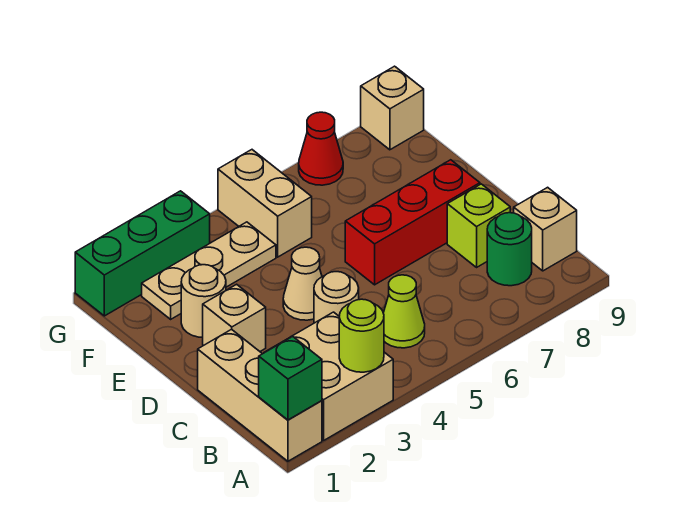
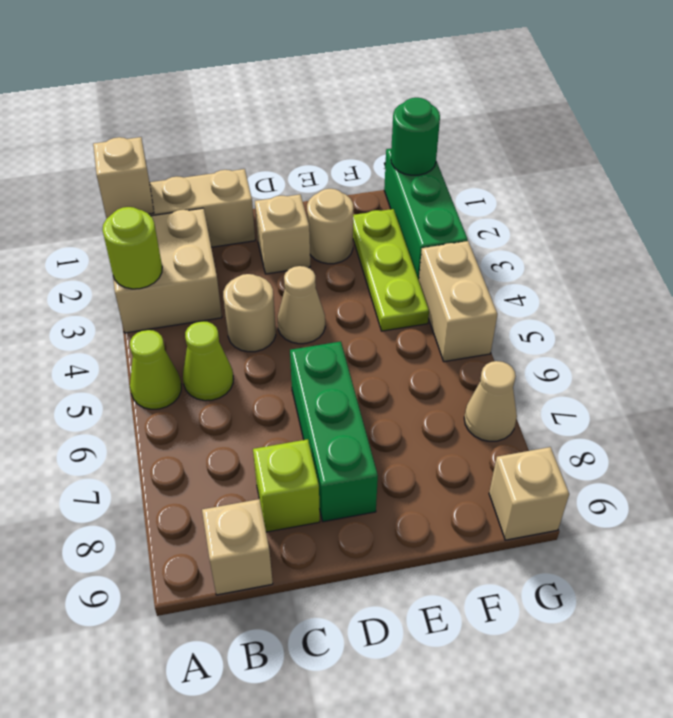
green 1x1 brick [259,336,322,420] -> tan 1x1 brick [93,137,154,219]
none -> lime 1x1 cone [130,330,181,409]
green 1x1 round brick [487,213,532,286] -> green 1x1 round brick moved to [391,98,440,175]
red 1x3 brick [345,160,480,285] -> green 1x3 brick [290,342,378,522]
tan 1x3 plate [142,222,276,319] -> lime 1x3 plate [353,209,429,331]
tan 1x2 brick [218,150,312,257] -> tan 1x2 brick turned to [419,241,497,362]
red 1x1 cone [299,112,343,185] -> tan 1x1 cone [464,361,517,441]

